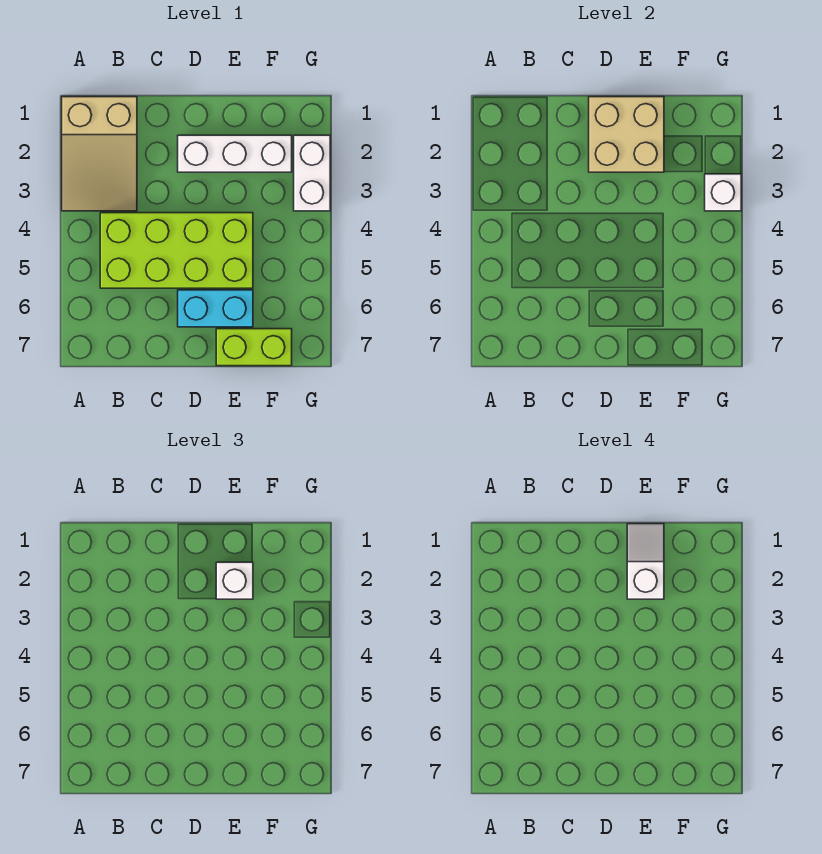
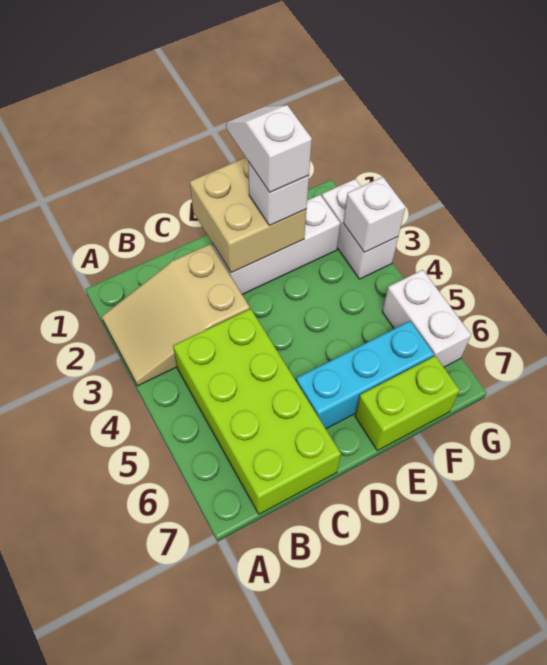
tan 2x3 slope [62,97,137,211] -> tan 2x3 slope turned to [102,244,250,386]
lime 2x4 brick [100,213,253,288] -> lime 2x4 brick turned to [173,309,341,514]
cyan 1x2 brick [178,290,253,327] -> cyan 1x3 brick [296,321,434,429]
none -> white 1x2 brick [382,270,471,367]

